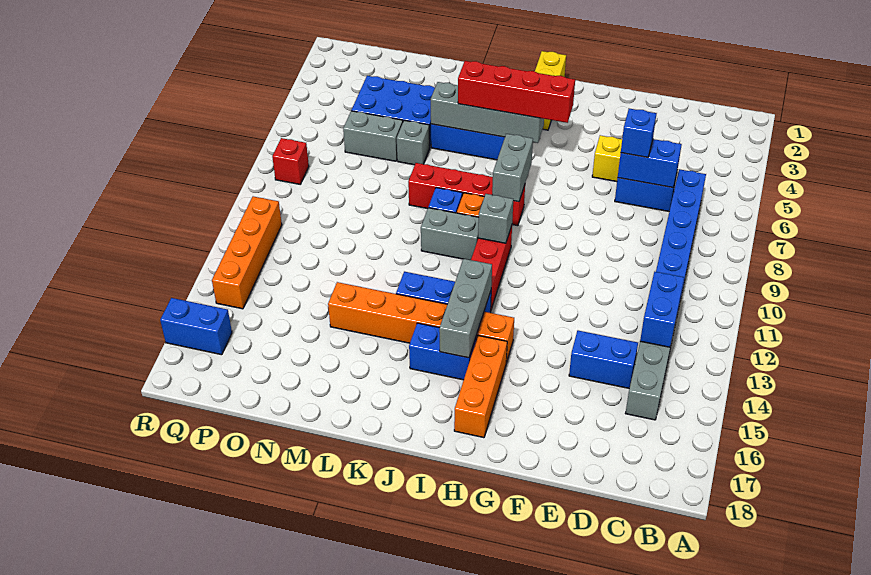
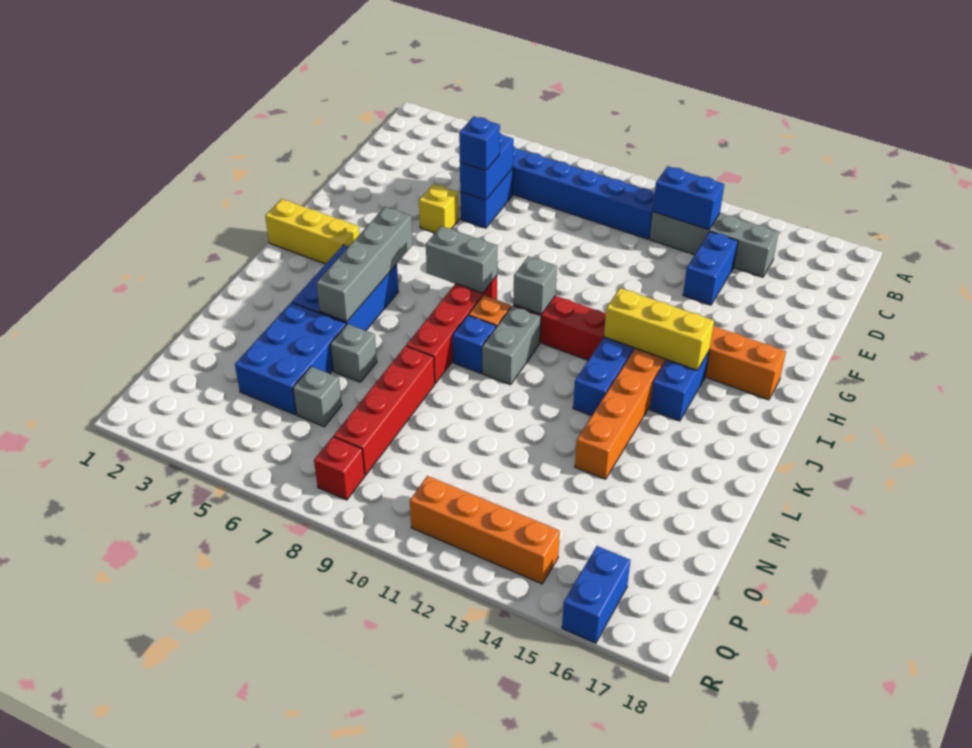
red 1x4 brick [458,61,575,123] -> red 1x4 brick moved to [334,346,435,475]
grey 1x3 brick [439,259,492,358] -> yellow 1x3 brick [604,288,714,370]
grey 1x2 brick [343,111,403,161] -> grey 1x1 brick [293,367,342,427]

